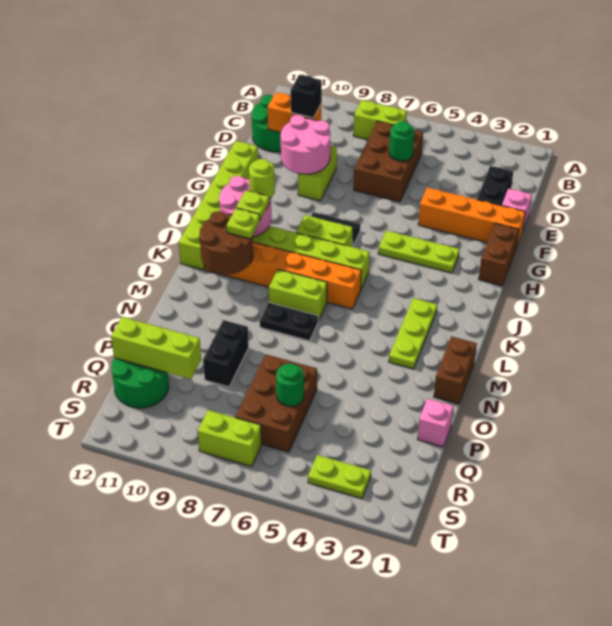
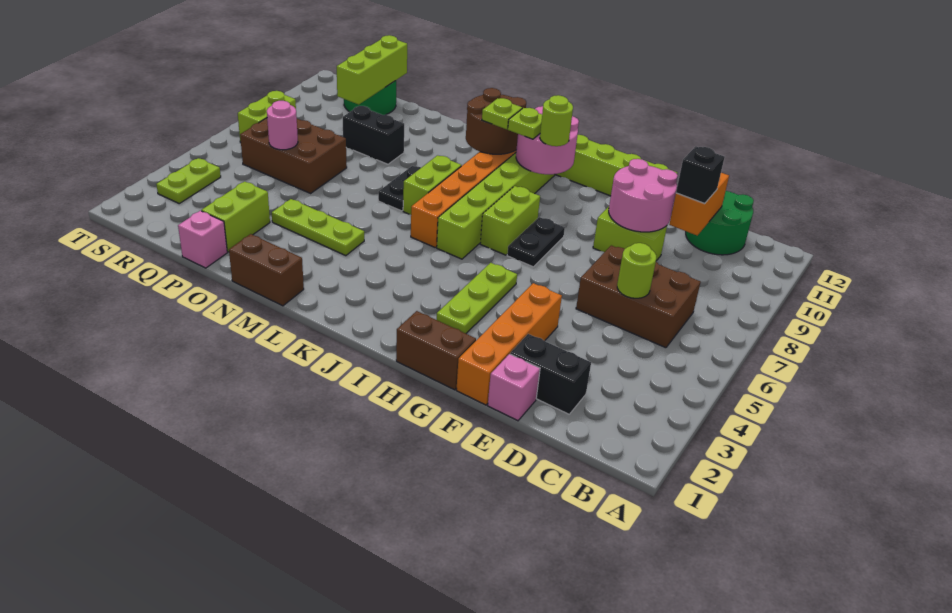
lime 1x2 brick [353,100,407,140] -> lime 1x2 brick moved to [201,182,270,252]
green 1x1 round brick [389,122,415,161] -> lime 1x1 round brick [617,243,656,298]
lime 1x3 plate [389,298,437,369] -> lime 1x3 plate moved to [272,199,364,256]
green 1x1 round brick [276,364,304,406] -> pink 1x1 round brick [267,101,298,150]

